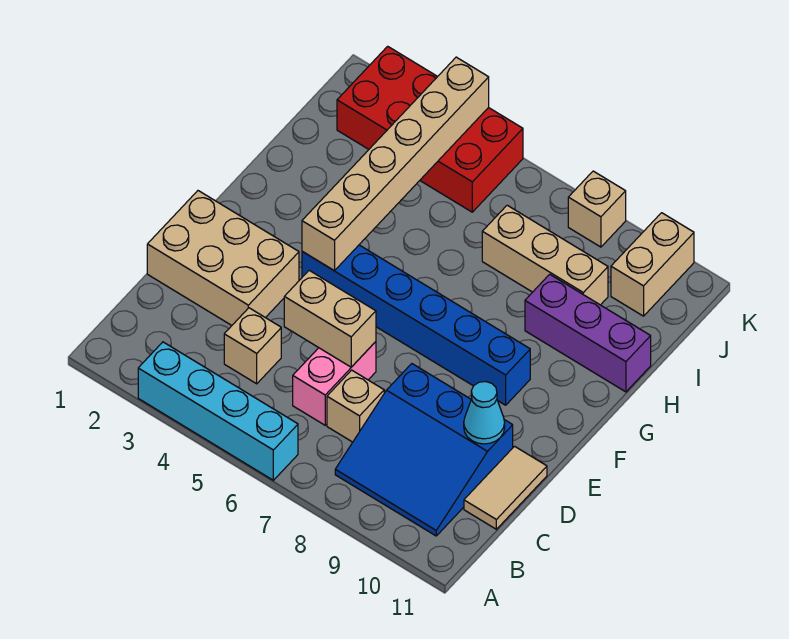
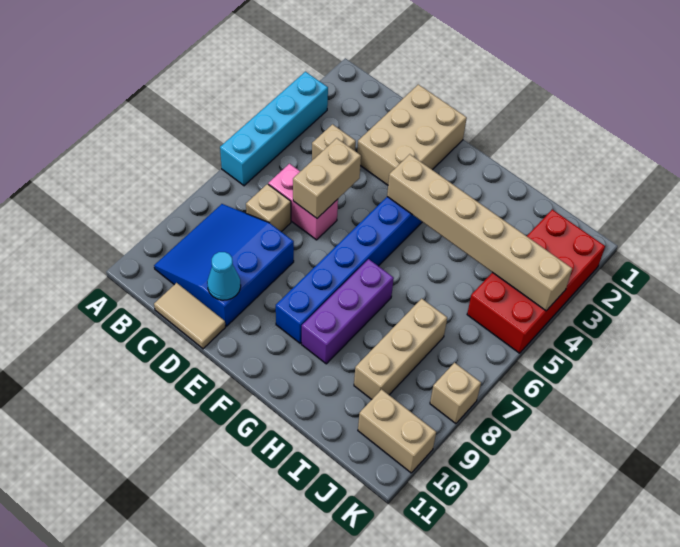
purple 1x3 brick [525,274,651,392] -> purple 1x3 brick moved to [302,259,394,364]

